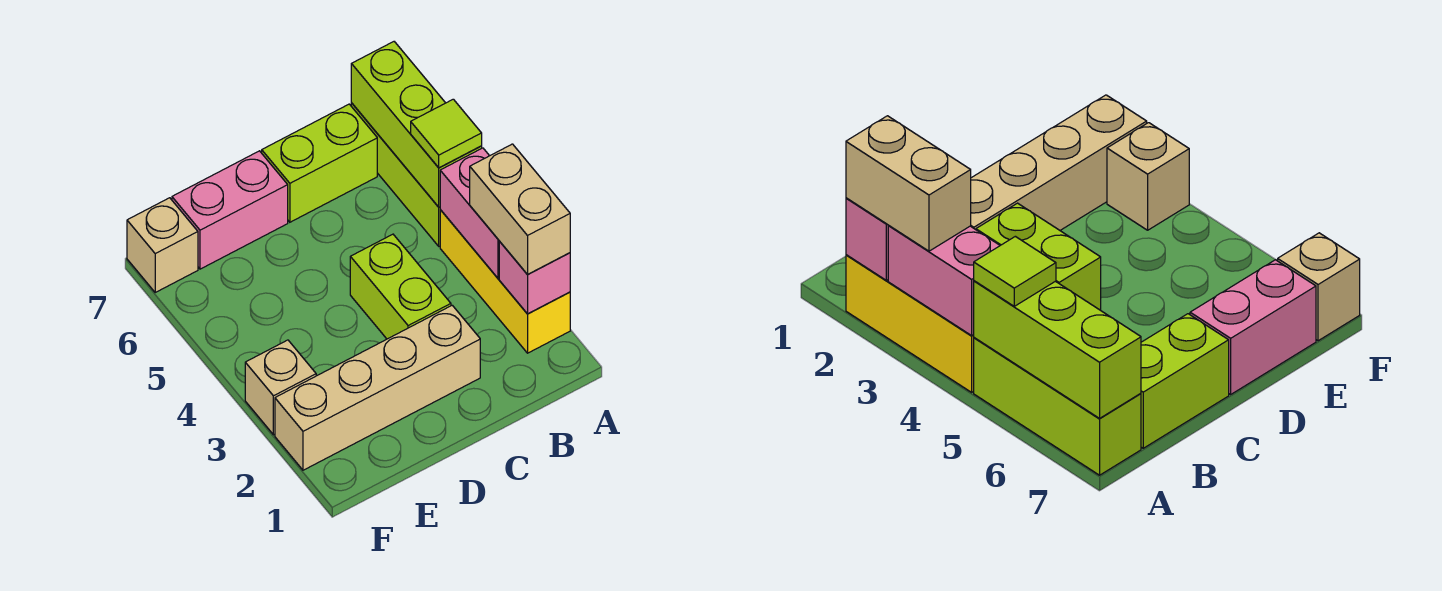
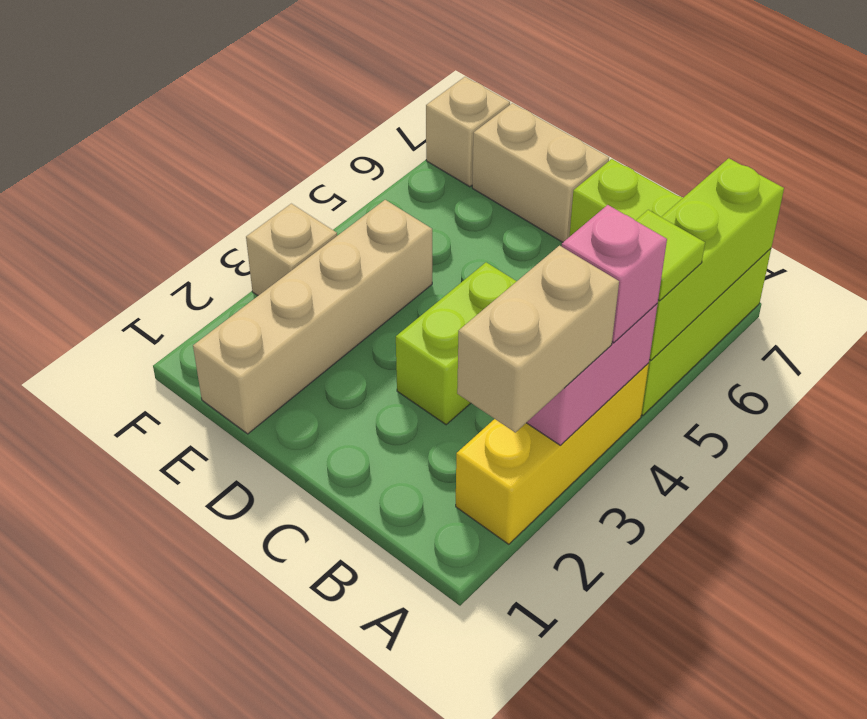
pink 1x1 brick [499,241,570,314] -> pink 1x1 brick moved to [562,205,667,343]
tan 1x4 brick [275,305,480,470] -> tan 1x4 brick turned to [193,200,432,434]
pink 1x2 brick [172,151,288,269] -> tan 1x2 brick [472,103,609,242]

